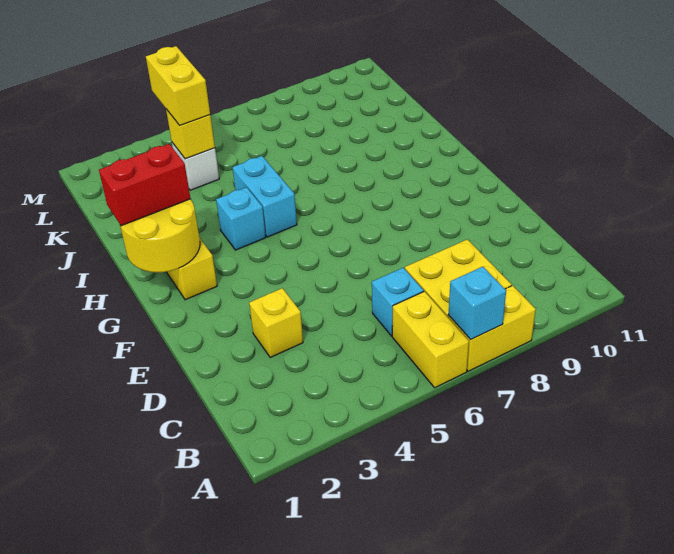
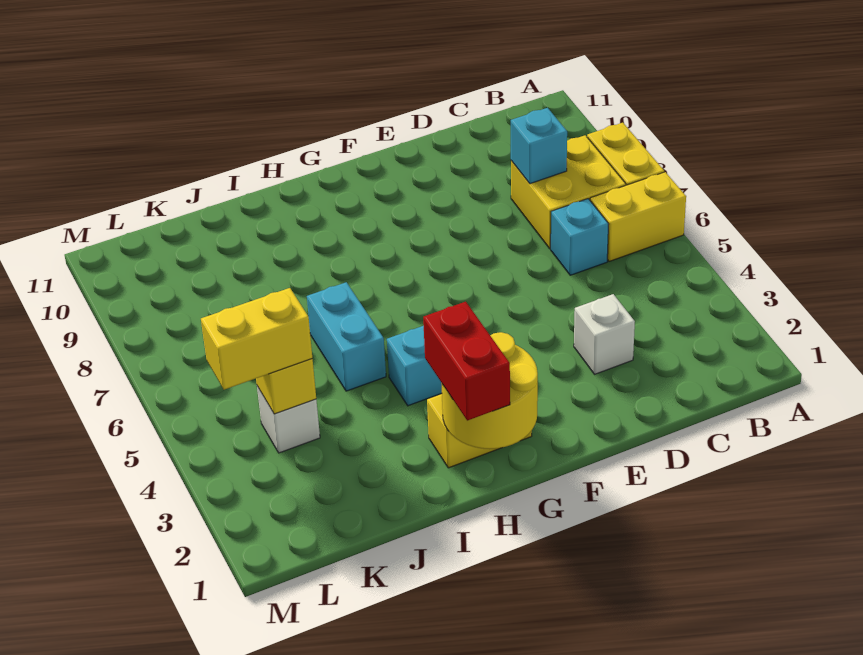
cyan 1x1 brick [448,267,506,340] -> cyan 1x1 brick moved to [511,108,567,184]
yellow 1x1 brick [249,288,303,357] -> white 1x1 brick [574,294,635,374]
cyan 1x2 brick [233,156,297,237] -> cyan 1x2 brick turned to [307,282,386,391]

